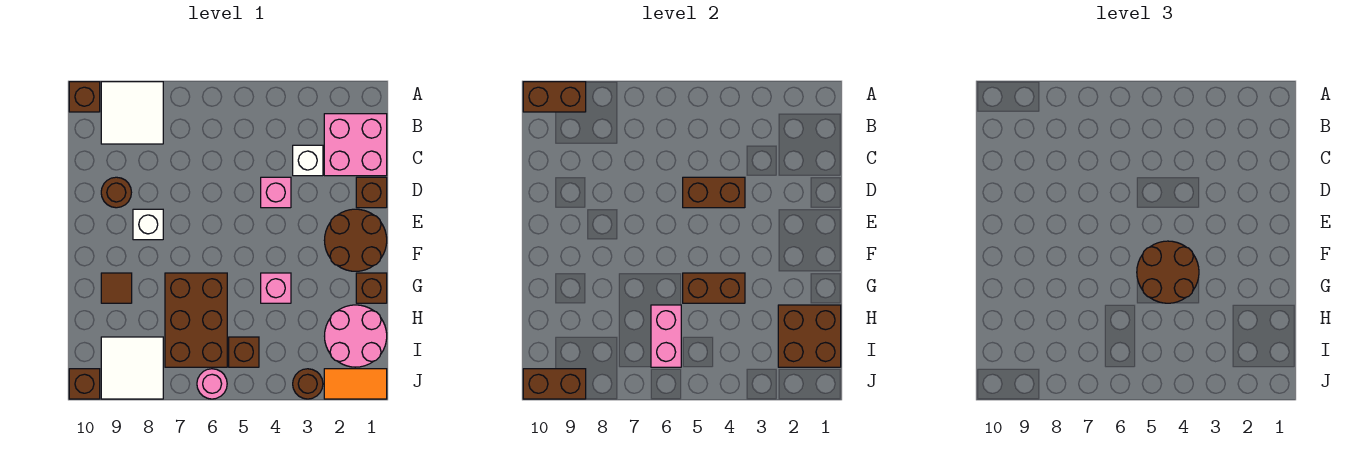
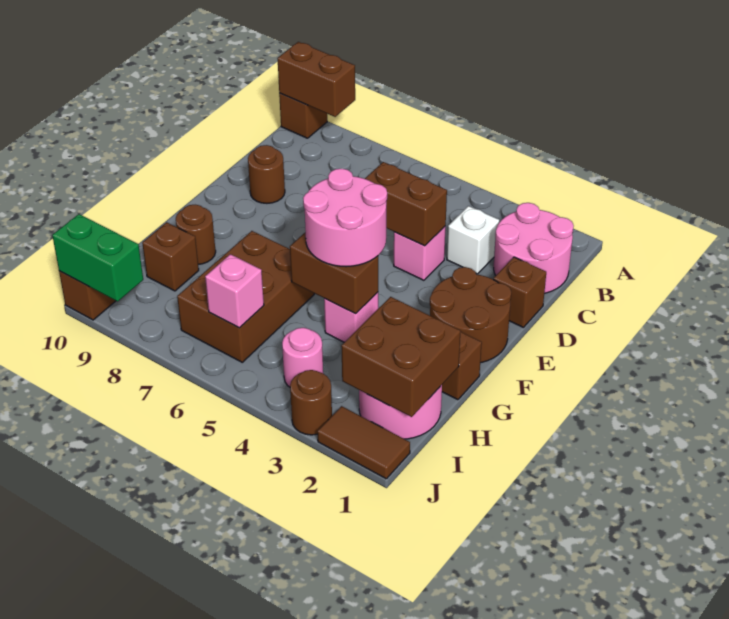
white 2x2 tile [101,82,163,144] -> none
pink 2x2 brick [324,114,387,176] -> pink 2x2 round brick [494,203,574,293]
white 1x1 brick [133,209,163,240] -> none
brown 2x2 round brick [1137,241,1199,303] -> pink 2x2 round brick [303,169,387,267]
brown 1x1 tile [101,273,132,303] -> brown 1x1 round brick [176,205,216,264]
pink 1x2 brick [651,305,681,367] -> pink 1x1 brick [205,254,264,328]
brown 1x1 brick [229,337,259,367] -> brown 1x1 brick moved to [142,222,199,291]
white 2x2 tile [101,337,163,399] -> none
orange 1x2 tile [324,369,387,399] -> brown 1x2 tile [317,406,410,479]
pink 1x1 round brick [197,369,227,399] -> pink 1x1 round brick moved to [282,328,323,387]
brown 1x2 brick [523,369,586,399] -> green 1x2 brick [52,214,143,301]

